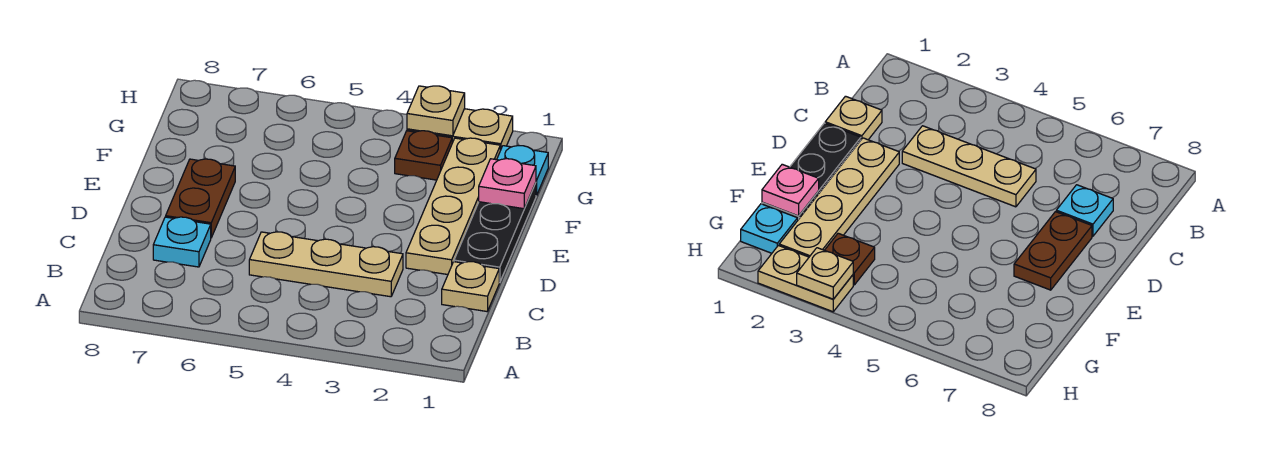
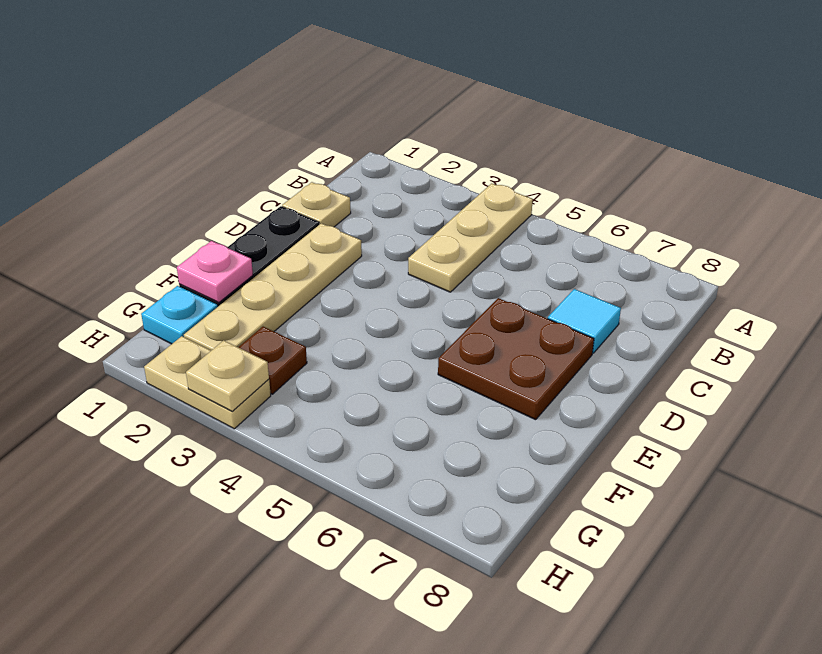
tan 1x3 plate [249,232,403,297] -> tan 1x3 plate turned to [408,183,533,292]
cyan 1x1 plate [153,217,211,267] -> cyan 1x1 tile [548,289,621,353]
brown 1x2 plate [166,159,235,238] -> brown 2x2 plate [438,298,594,420]

